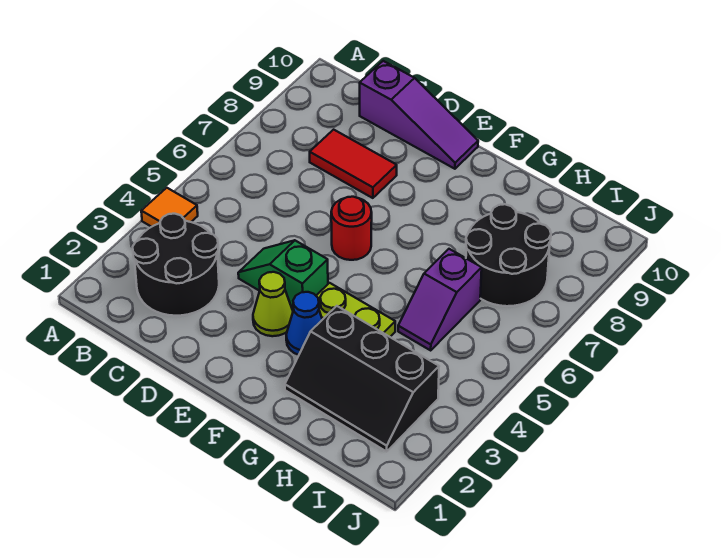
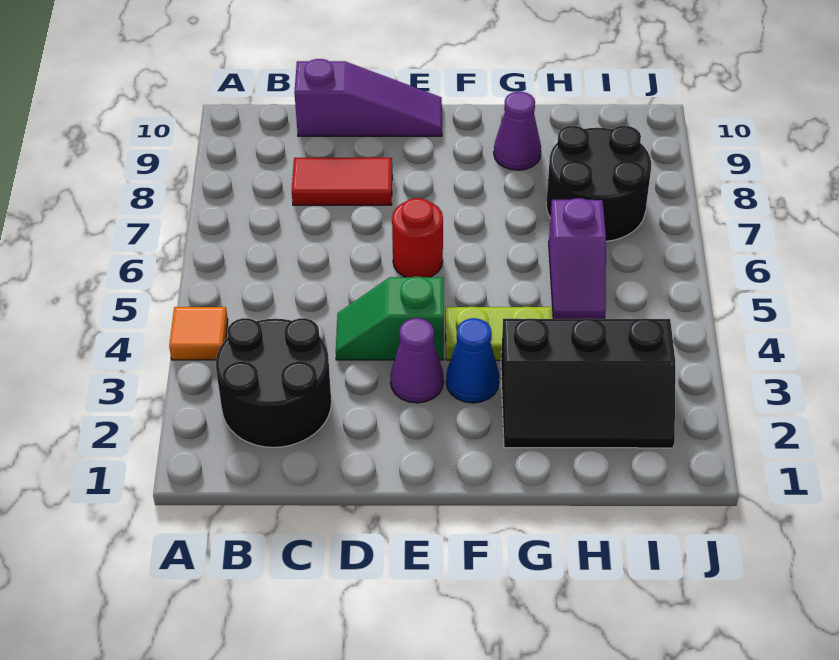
lime 1x1 cone [253,272,293,336] -> purple 1x1 cone [390,318,444,403]
none -> purple 1x1 cone [494,92,541,170]

